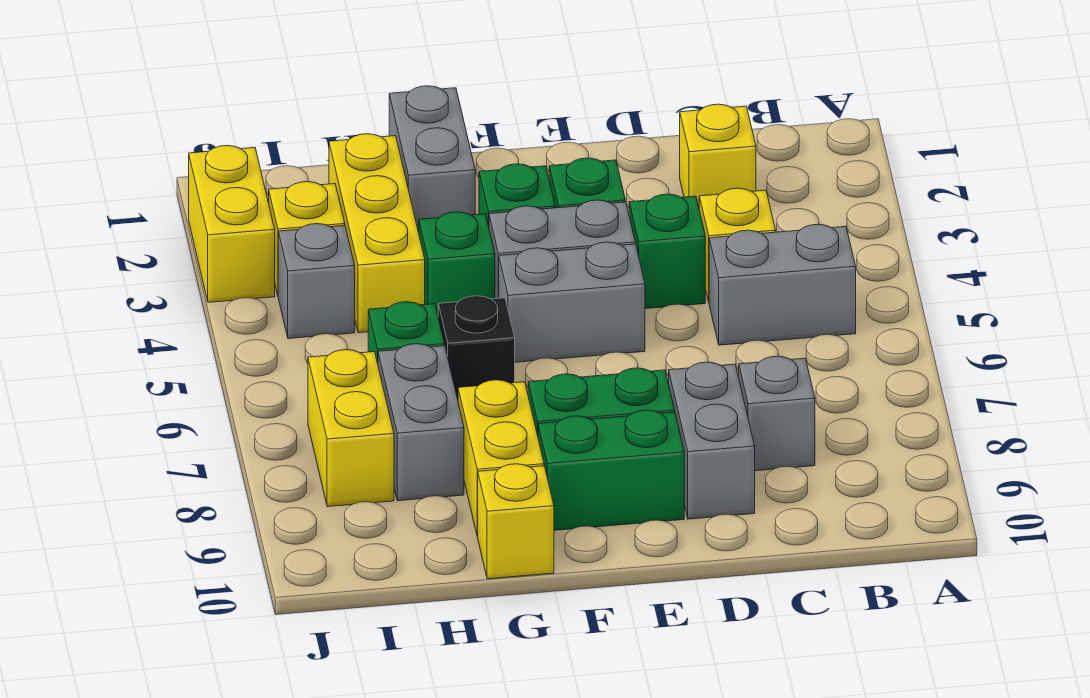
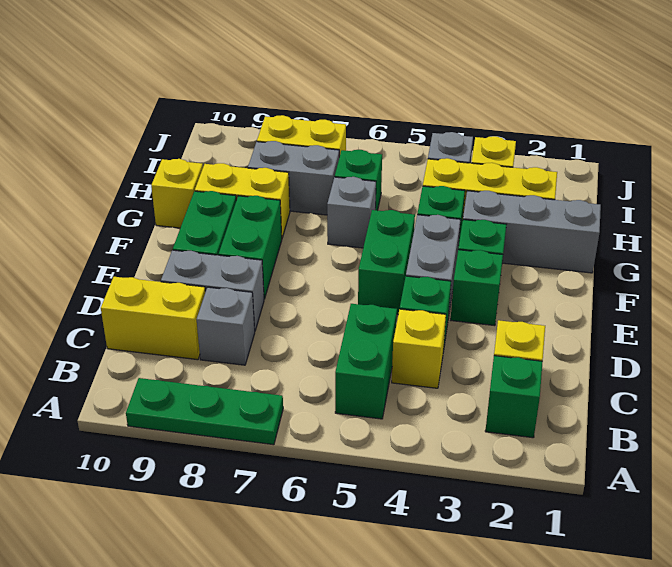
none -> green 1x3 plate [126,378,283,445]
none -> green 1x1 brick [485,356,543,438]
grey 1x2 brick [709,224,856,345] -> green 1x2 brick [335,304,397,419]
grey 1x2 brick [499,242,645,362] -> green 1x2 brick [358,210,415,314]
grey 1x2 brick [389,86,475,233] -> grey 1x3 brick [463,191,601,273]
black 1x1 brick [438,296,515,399] -> grey 1x1 brick [327,177,376,248]
yellow 1x2 brick [189,146,275,302] -> yellow 1x2 brick moved to [101,277,205,360]

